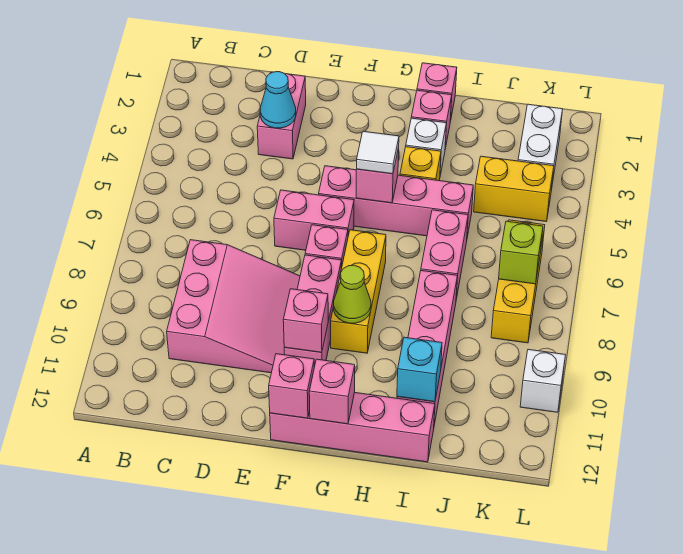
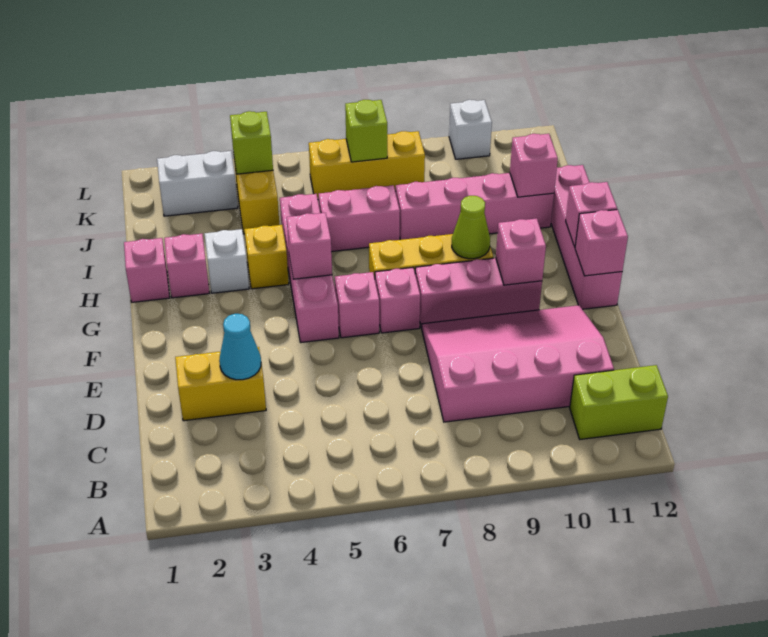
none -> lime 1x2 brick [570,365,668,439]
pink 3x3 slope [167,240,300,373] -> pink 3x4 slope [422,305,614,422]
pink 1x2 brick [257,72,306,159] -> yellow 1x2 brick [175,347,266,421]
pink 1x2 brick [274,190,354,250] -> pink 1x1 brick [335,272,379,338]
white 1x1 tile [357,131,399,174] -> none
cyan 1x1 brick [397,337,442,402] -> pink 1x1 brick [510,134,558,197]
none -> lime 1x1 brick [230,111,273,174]

